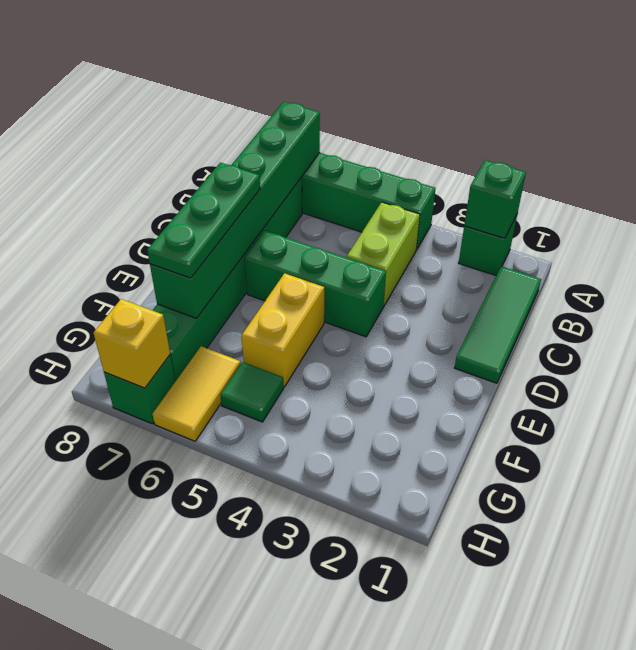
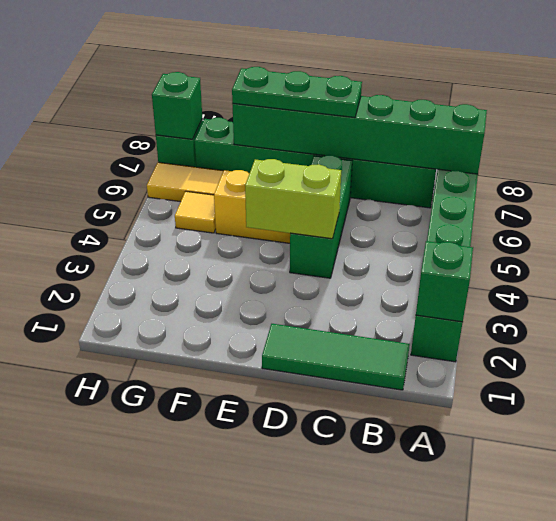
lime 1x2 brick [347,202,420,306] -> lime 1x2 brick moved to [245,159,341,239]
green 1x1 tile [220,362,284,422] -> yellow 1x1 tile [175,191,216,233]
yellow 1x1 brick [94,299,170,388] -> green 1x1 brick [152,72,202,139]

